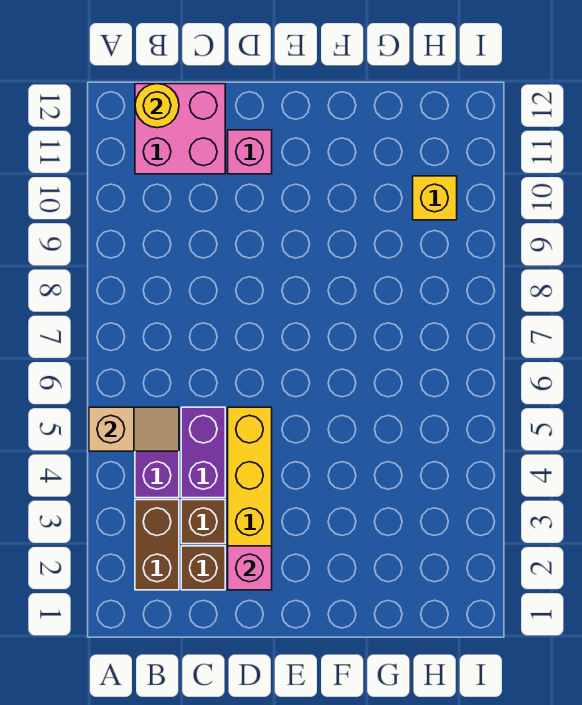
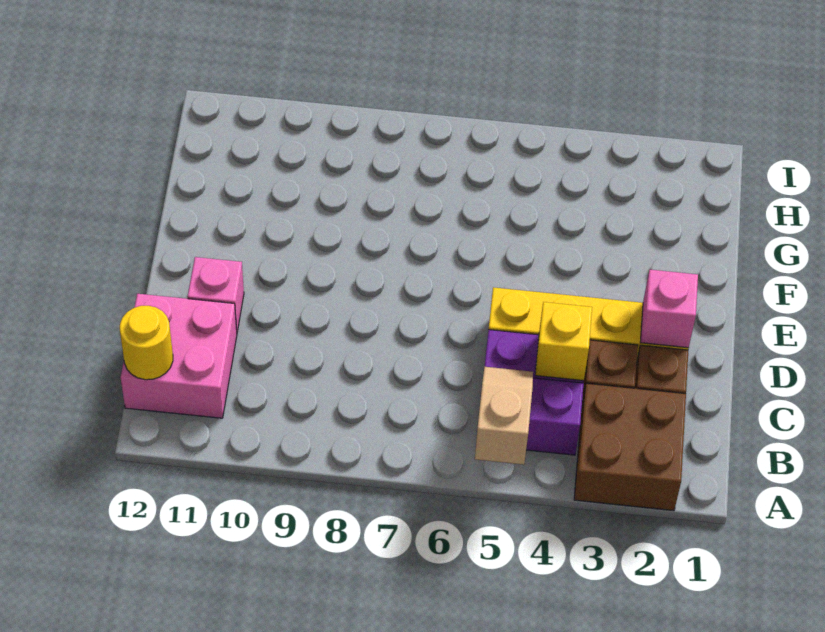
brown 1x2 brick [135,500,179,590] -> brown 2x2 brick [574,383,686,511]
yellow 1x1 brick [413,176,457,220] -> yellow 1x1 brick moved to [535,302,592,381]

